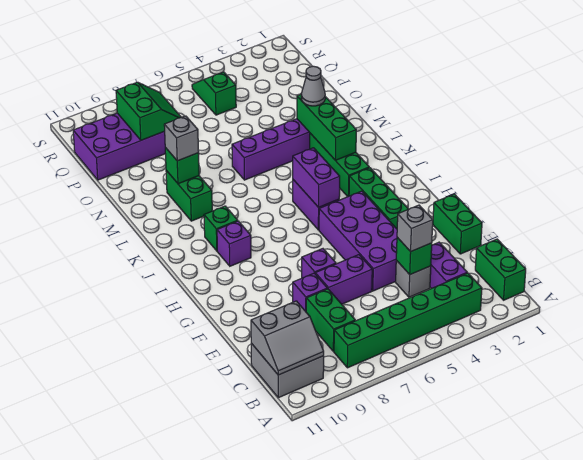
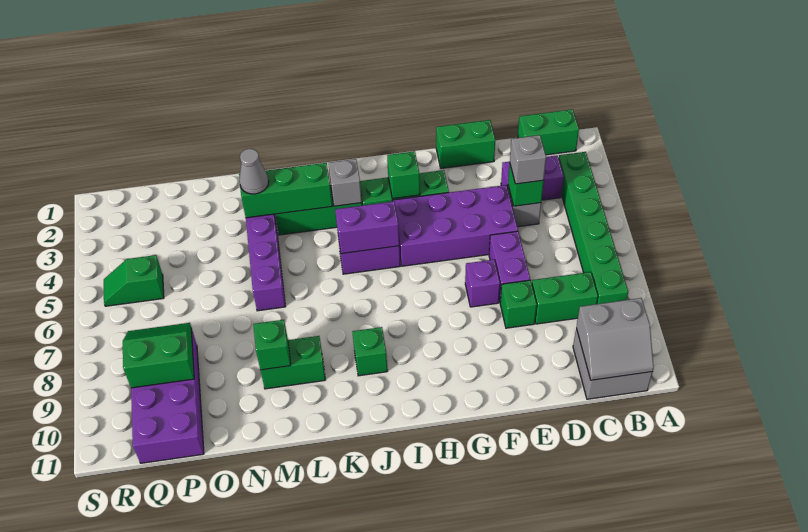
grey 2x2 slope [251,301,324,375] -> grey 2x2 slope turned to [576,298,654,380]
purple 1x1 brick [293,273,327,311] -> green 1x1 brick [500,280,537,328]
none -> green 1x1 brick [387,151,420,199]
purple 1x1 brick [217,221,251,266] -> none
grey 1x1 brick [164,116,199,161] -> grey 1x1 brick moved to [328,159,362,206]

